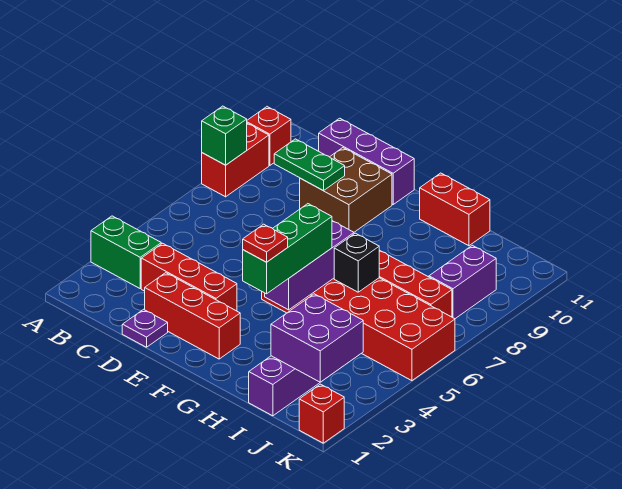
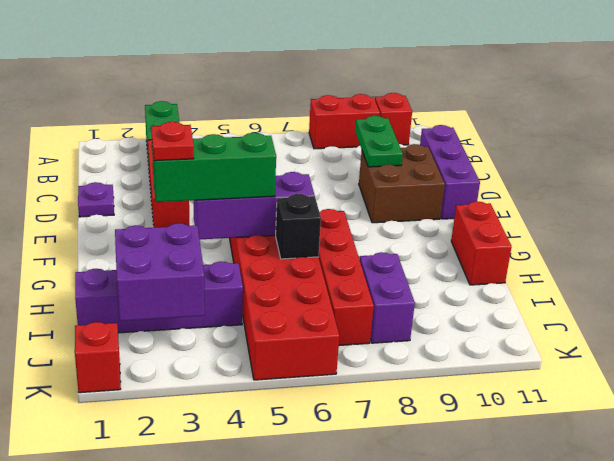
green 1x1 brick [202,106,247,165] -> none
red 1x3 brick [145,273,240,359] -> none
purple 1x2 brick [429,245,496,319] -> purple 1x2 brick turned to [360,252,415,343]

